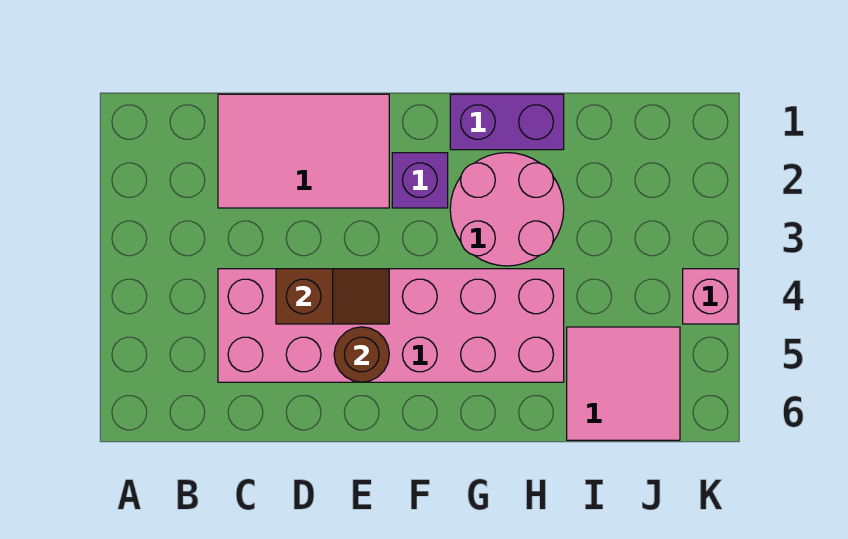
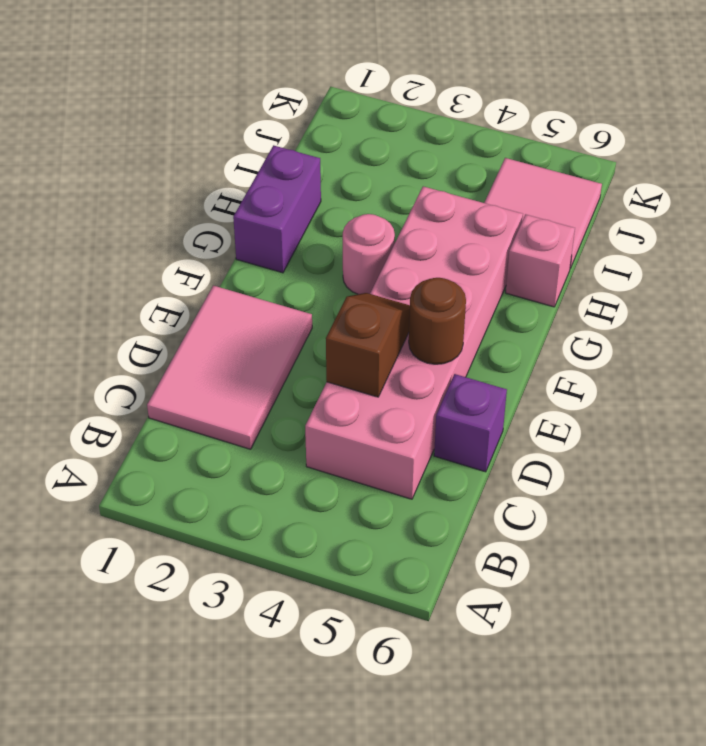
purple 1x1 brick [392,153,448,208] -> purple 1x1 brick moved to [434,374,507,472]
pink 2x2 round brick [450,153,564,266] -> pink 1x1 round brick [343,214,395,294]
pink 1x1 brick [683,269,738,324] -> pink 1x1 brick moved to [506,214,575,307]

